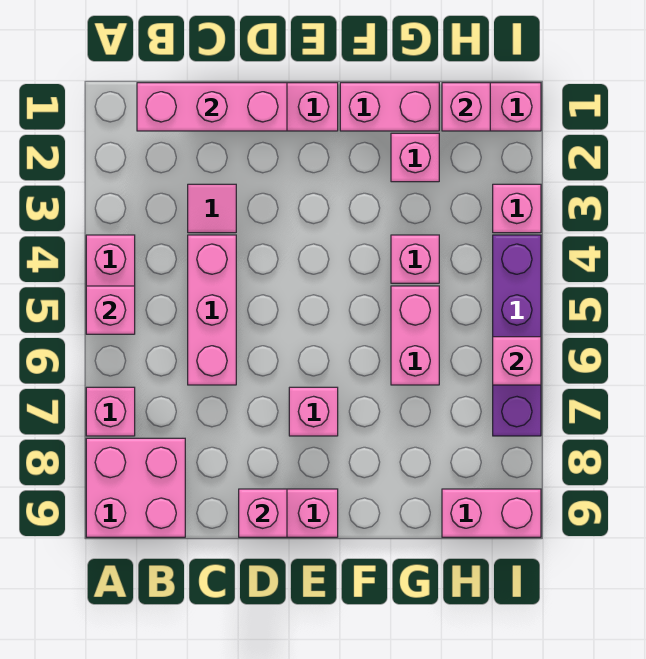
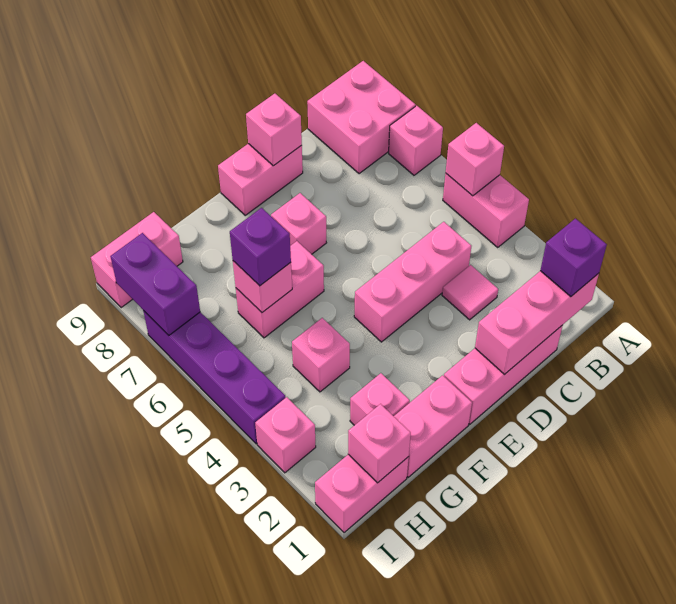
none -> purple 1x1 brick [540,219,607,297]
pink 1x3 brick [188,235,236,385] -> pink 1x3 brick turned to [354,222,471,342]
pink 1x2 brick [391,286,439,385] -> pink 1x2 brick turned to [236,241,324,338]
none -> purple 1x1 brick [230,208,291,286]
pink 1x1 brick [493,337,541,385] -> pink 1x1 brick moved to [233,261,292,312]
none -> purple 1x2 brick [110,233,200,335]

